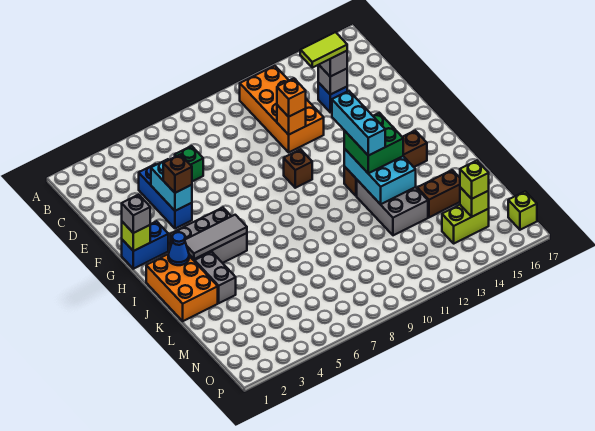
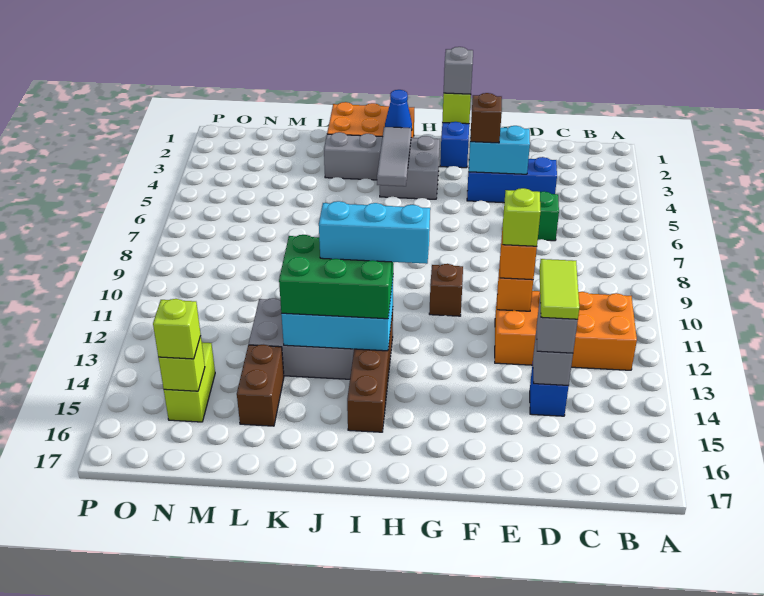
grey 2x3 brick [170,208,247,263] -> grey 2x2 brick [380,136,440,199]
green 2x2 brick [344,113,403,173] -> green 2x3 brick [279,235,393,319]
lime 1x1 brick [508,191,537,230] -> lime 1x1 brick moved to [503,188,541,246]

